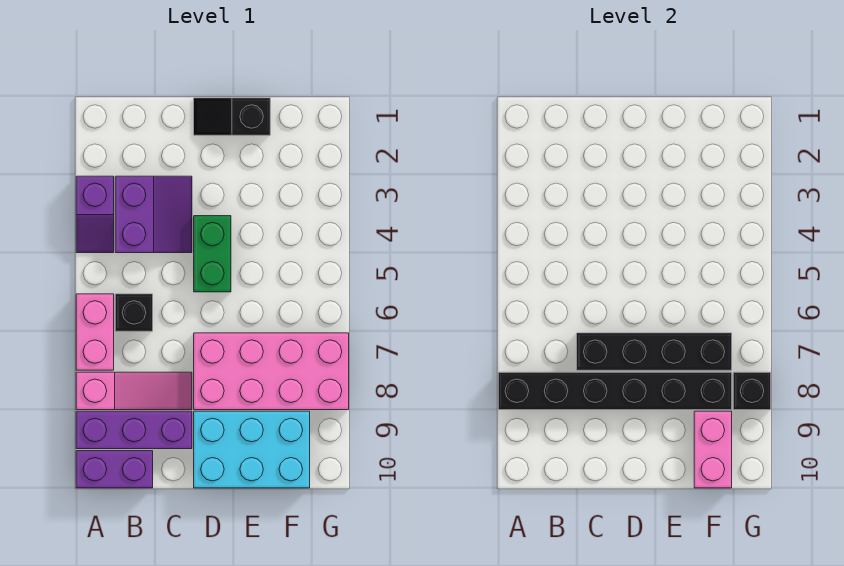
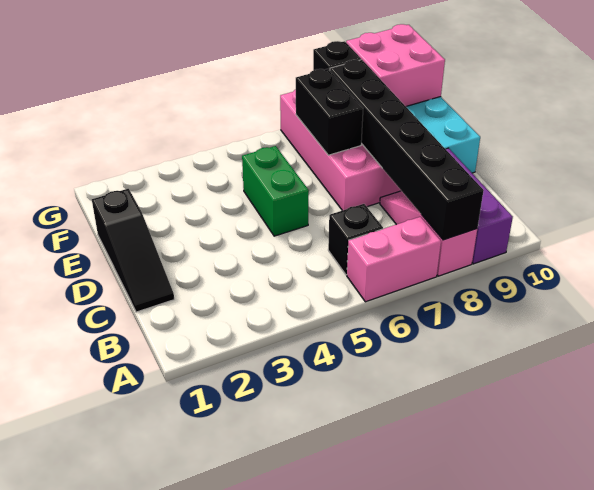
purple 1x2 slope [76,176,114,253] -> none
purple 1x2 brick [76,451,153,488] -> none
purple 2x2 slope [115,176,192,253] -> none
black 1x4 brick [577,333,732,370] -> black 1x2 brick [296,69,363,155]
black 1x2 slope [194,98,270,135] -> black 1x3 slope [92,189,174,312]
green 1x2 brick [194,216,231,292] -> green 1x2 brick turned to [242,146,309,236]
pink 1x2 brick [694,411,732,488] -> pink 2x2 brick [346,24,445,106]

